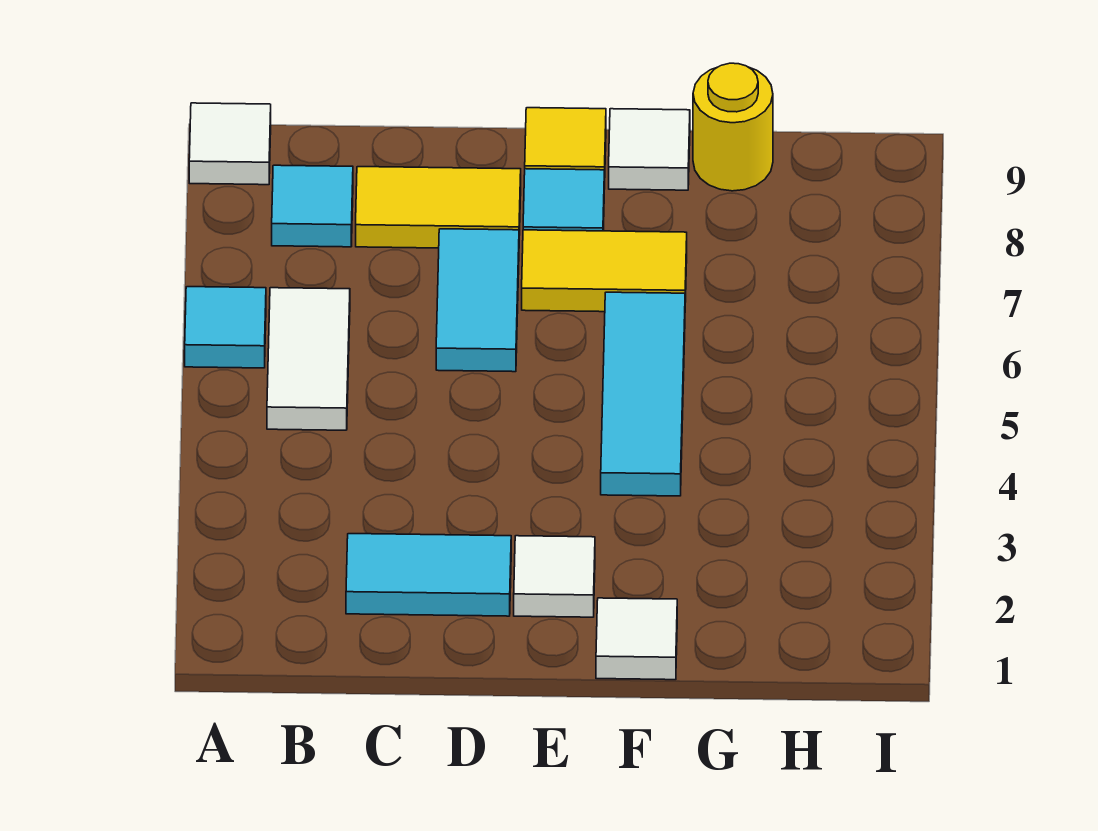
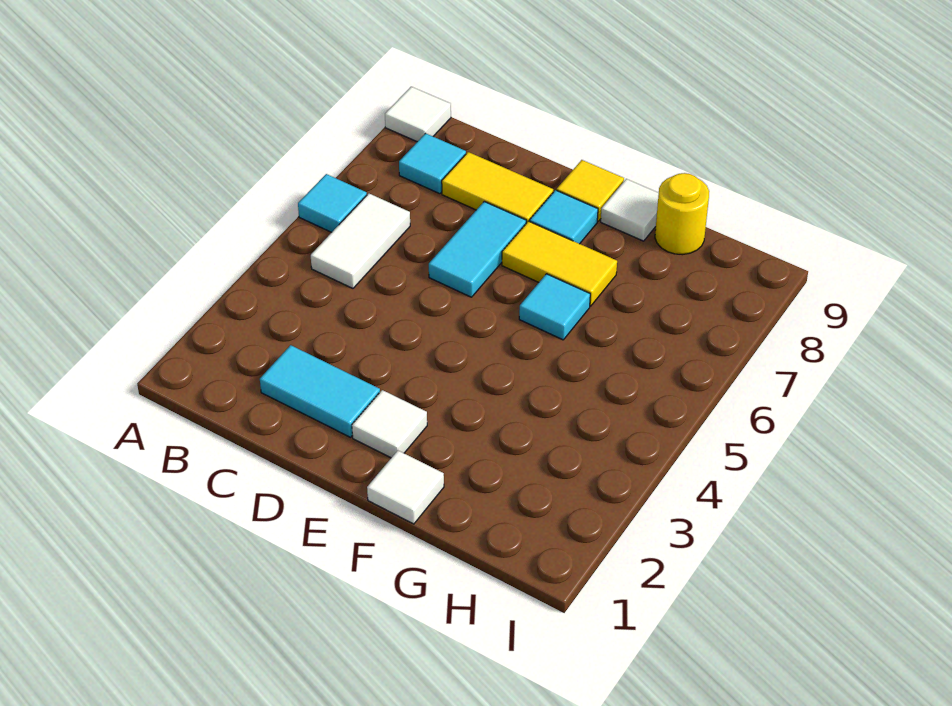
cyan 1x3 tile [601,292,685,496] -> cyan 1x1 tile [519,274,590,340]

